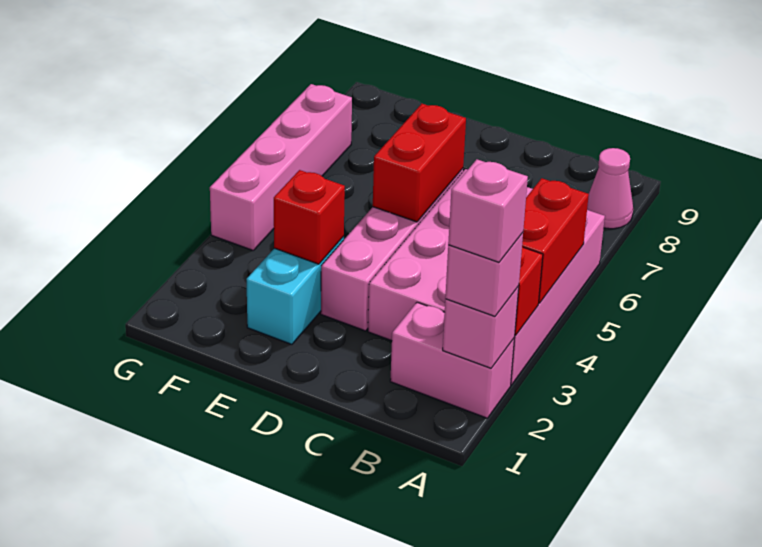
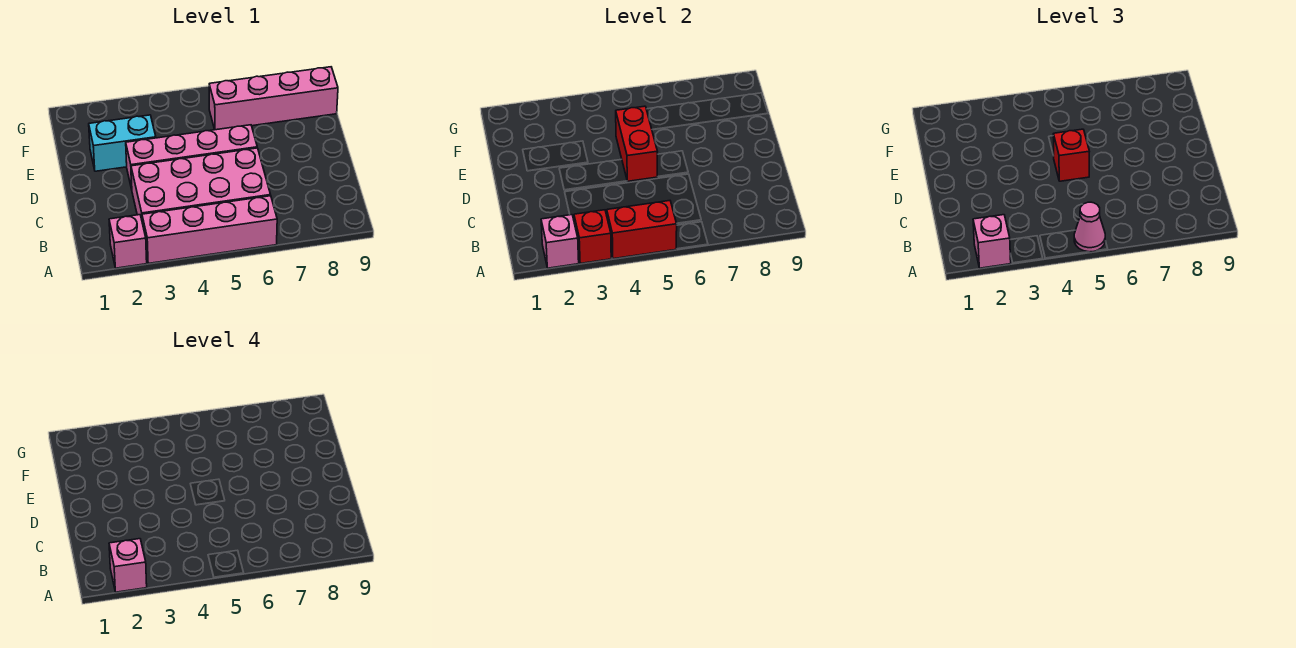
pink 1x2 brick [390,302,514,418] -> pink 1x1 brick [109,215,147,268]
pink 1x1 cone [587,148,633,229] -> pink 1x1 cone moved to [1074,202,1105,252]
red 1x2 brick [373,104,466,222] -> red 1x2 brick turned to [616,106,658,181]
red 1x1 brick [274,170,345,264] -> red 1x1 brick moved to [1053,129,1090,181]
pink 1x4 brick [210,84,352,250] -> pink 1x4 brick moved to [209,67,338,130]

